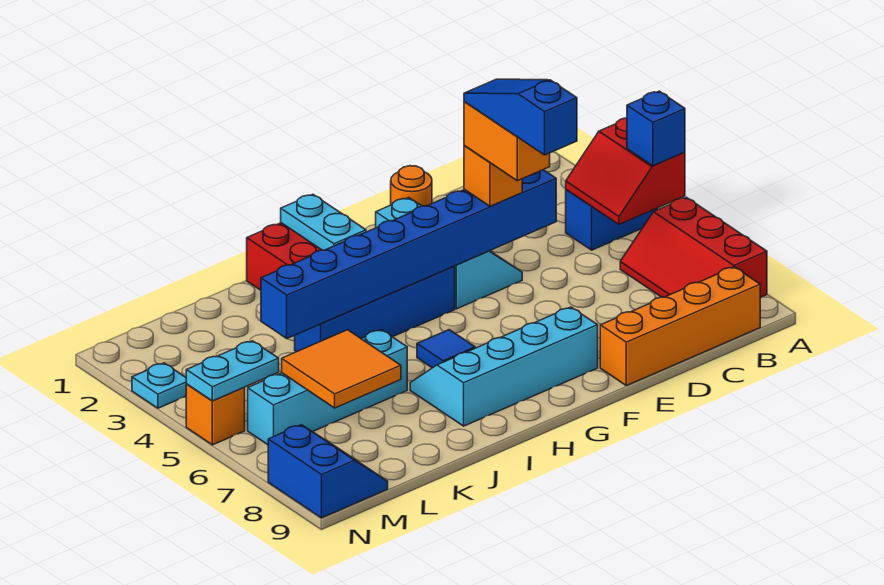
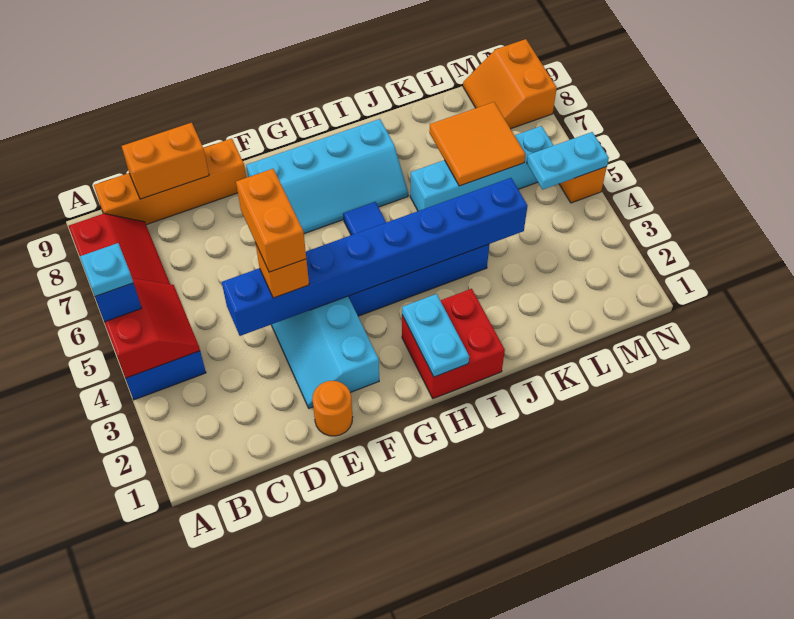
none -> orange 1x2 brick [122,123,209,199]
blue 1x3 slope [464,79,577,155] -> none
blue 2x2 slope [268,425,388,518] -> orange 2x2 slope [463,39,557,129]
cyan 1x1 plate [132,363,186,408] -> cyan 1x1 plate moved to [80,243,133,296]

